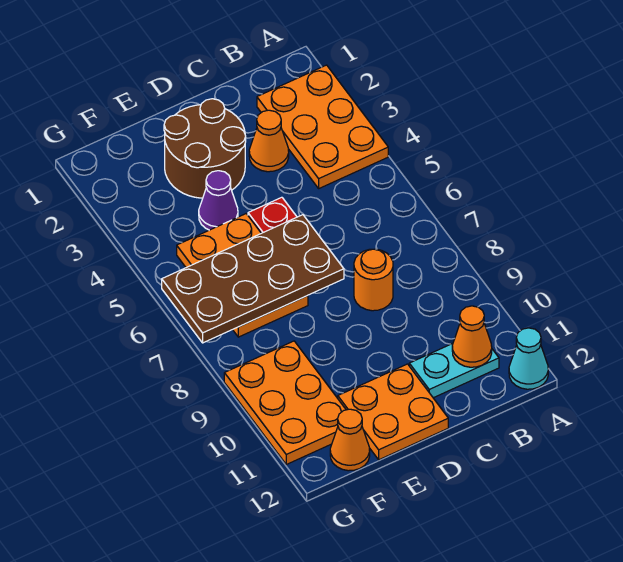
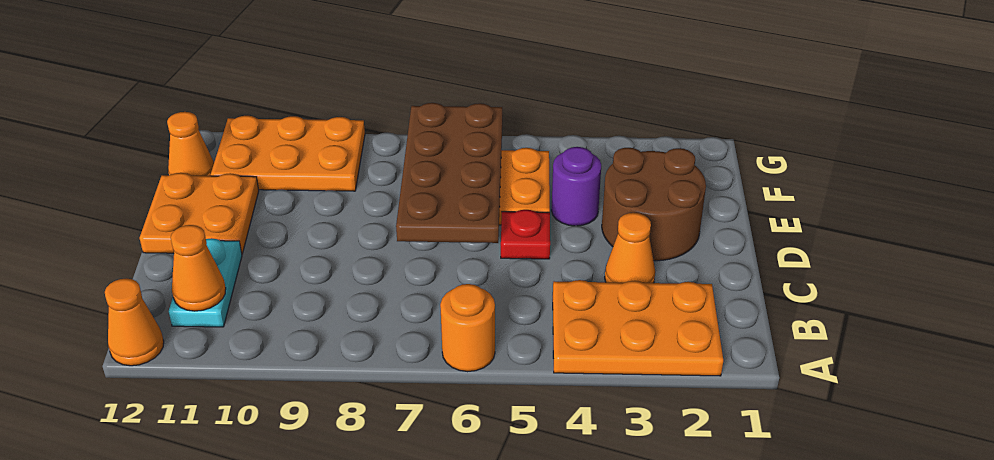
cyan 1x1 cone [509,328,548,389] -> orange 1x1 cone [105,278,164,366]
orange 1x1 round brick [354,249,393,311] -> orange 1x1 round brick moved to [440,284,495,372]
purple 1x1 cone [199,171,238,230] -> purple 1x1 round brick [552,147,601,226]

